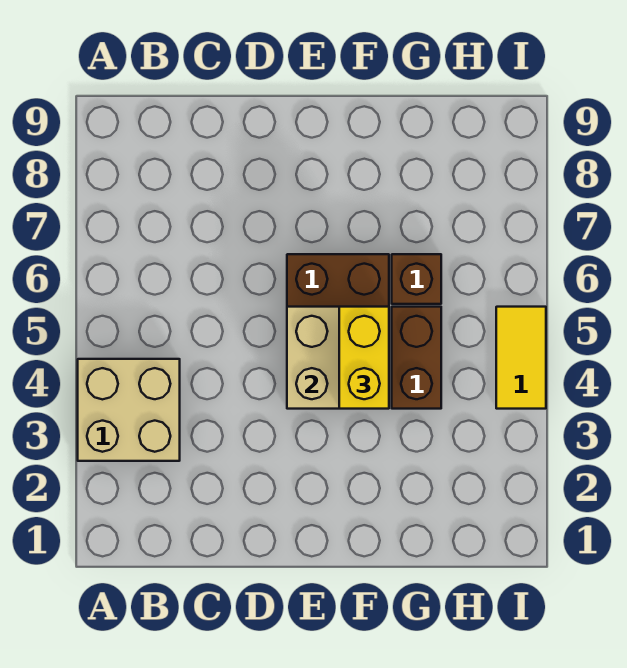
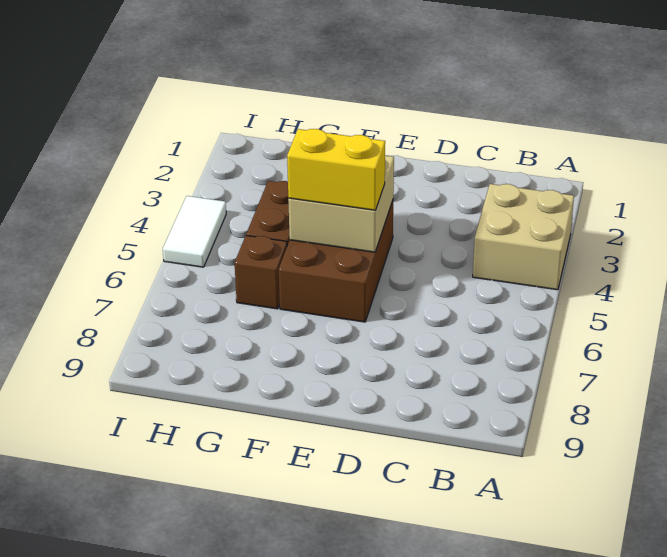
yellow 1x2 brick [339,307,389,409] -> yellow 1x2 brick turned to [287,129,385,210]
yellow 1x2 tile [496,307,546,409] -> white 1x2 tile [163,196,226,267]

